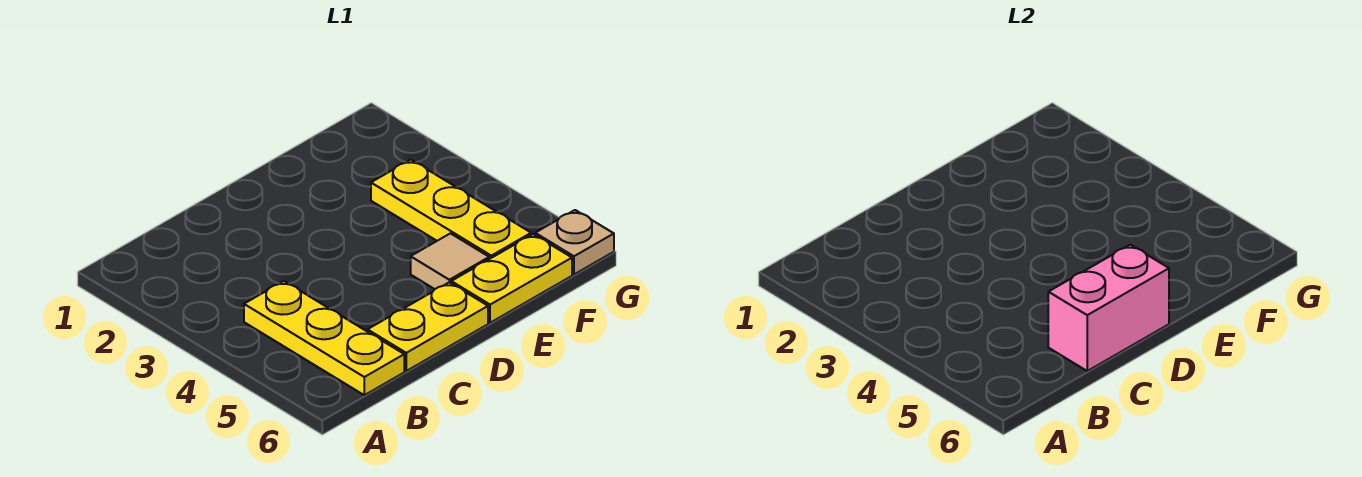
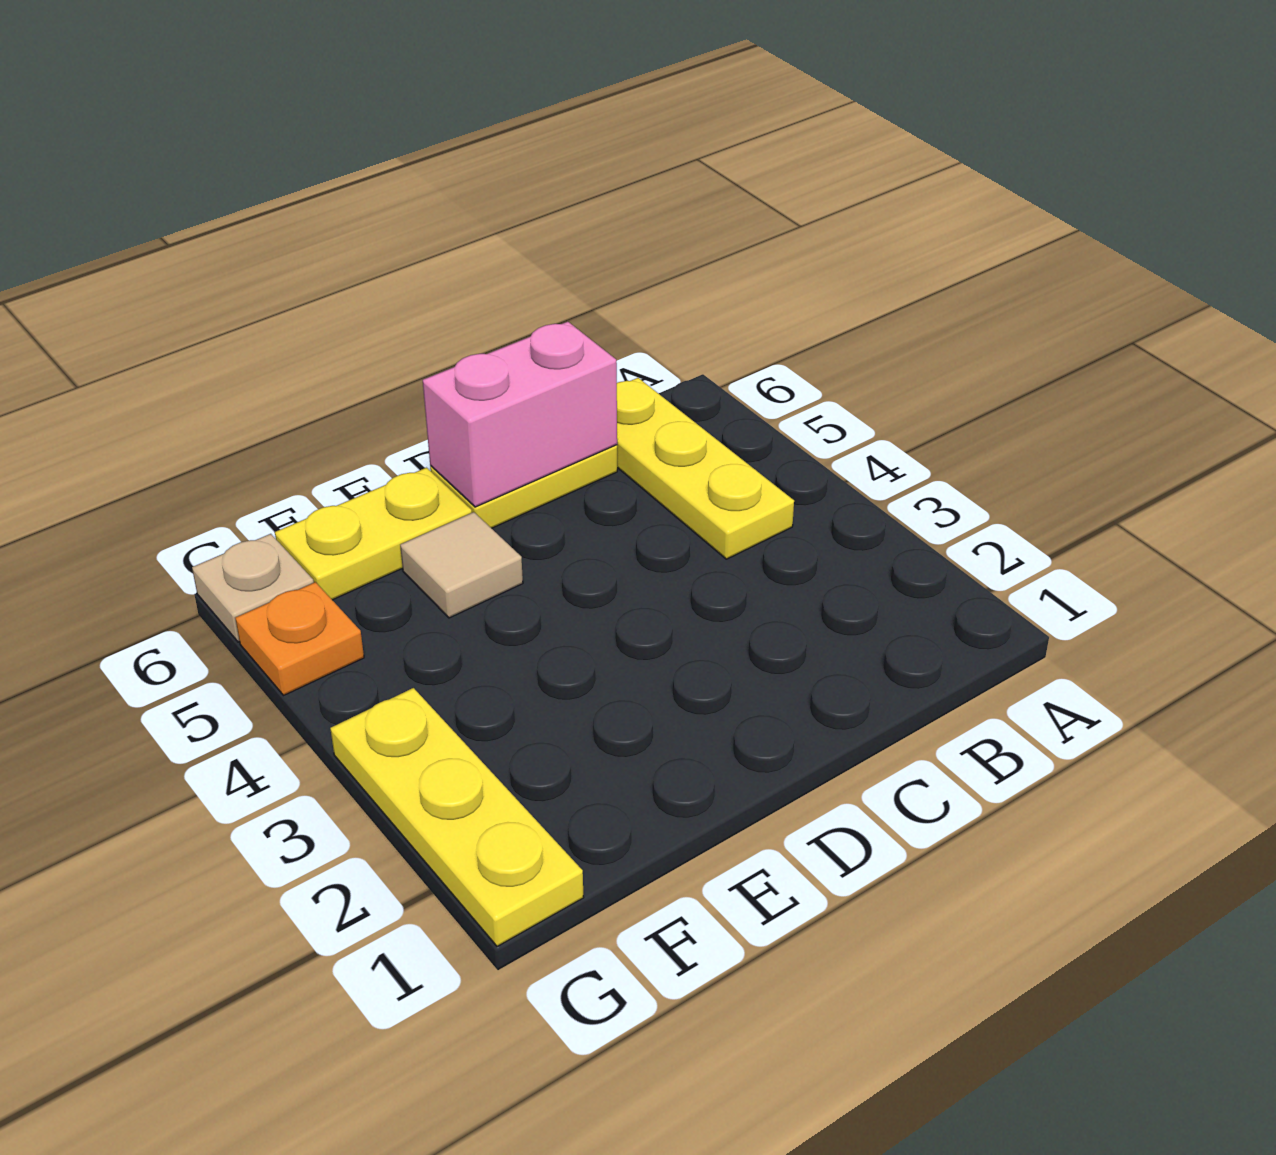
yellow 1x3 plate [371,160,531,259] -> yellow 1x3 plate moved to [330,688,584,947]
none -> orange 1x1 plate [235,582,364,695]

